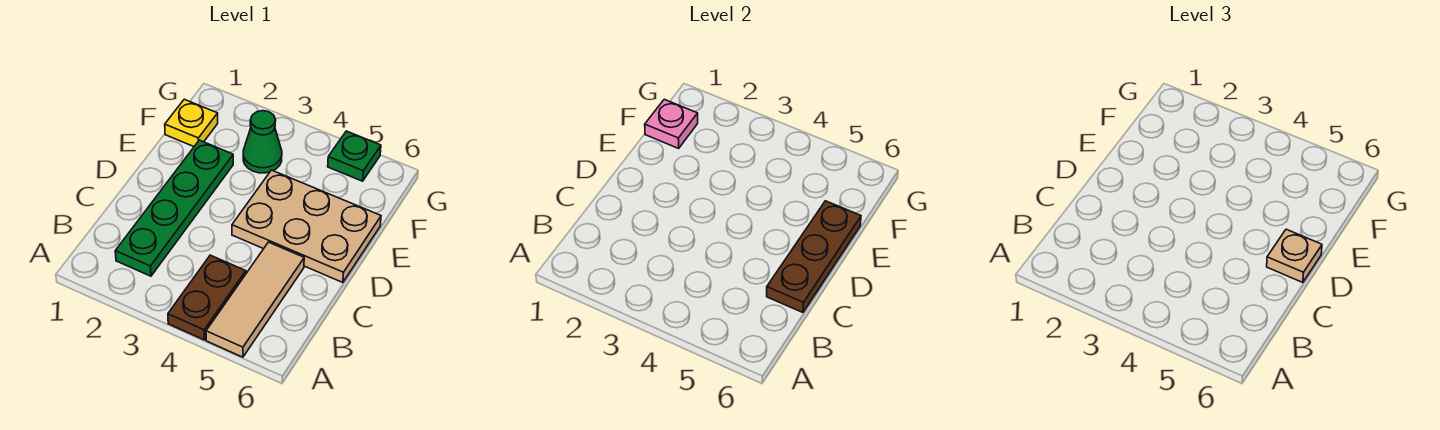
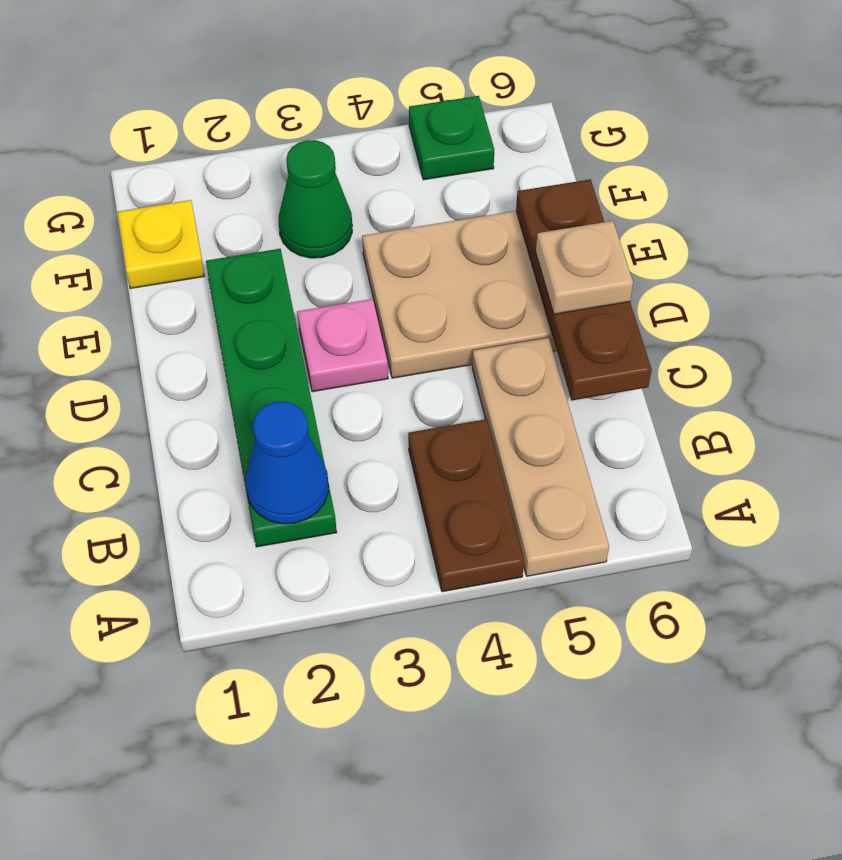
tan 1x3 tile [206,242,304,357] -> tan 1x3 plate [472,338,609,576]
none -> blue 1x1 cone [246,402,328,524]
pink 1x1 plate [645,99,698,148] -> pink 1x1 plate moved to [298,299,388,392]

